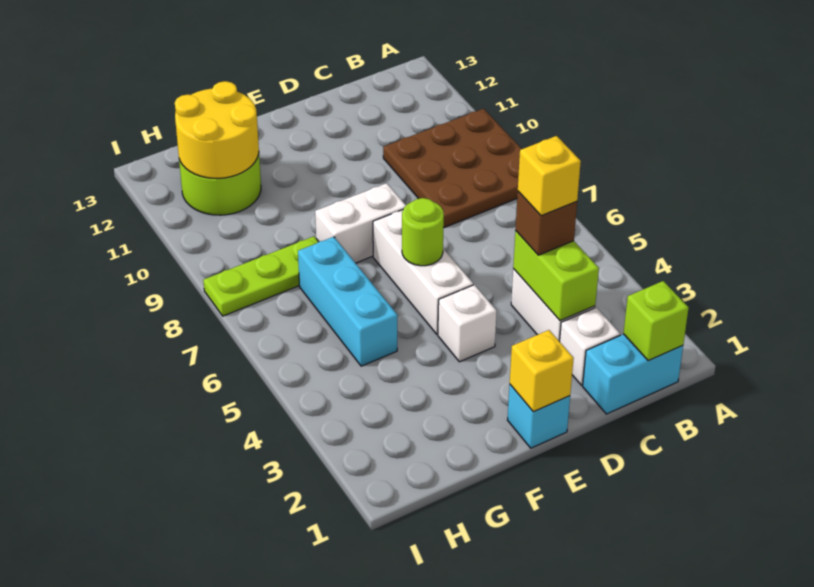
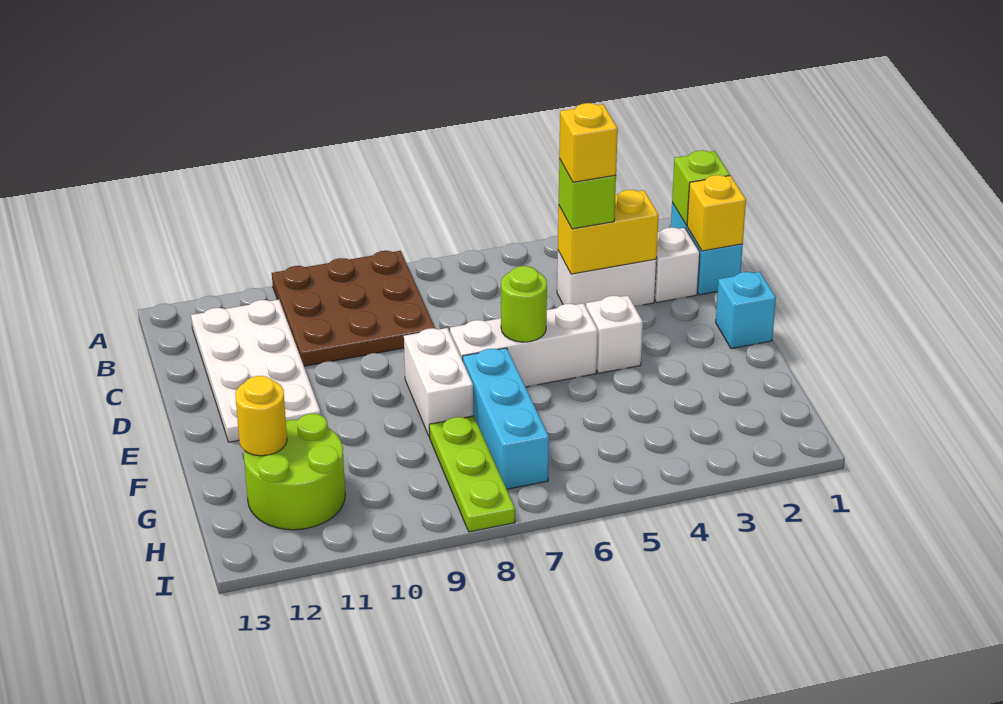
none -> white 2x4 plate [191,300,321,442]
lime 1x2 brick [513,231,599,321] -> yellow 1x2 brick [558,190,659,274]
brown 1x1 brick [515,191,577,255] -> lime 1x1 brick [559,159,616,229]
yellow 1x1 brick [510,330,574,412] -> yellow 1x1 brick moved to [687,175,746,251]
cyan 1x3 brick [298,237,398,366] -> cyan 1x3 brick turned to [463,348,549,489]
yellow 2x2 round brick [175,81,259,178] -> yellow 1x1 round brick [235,376,287,456]

